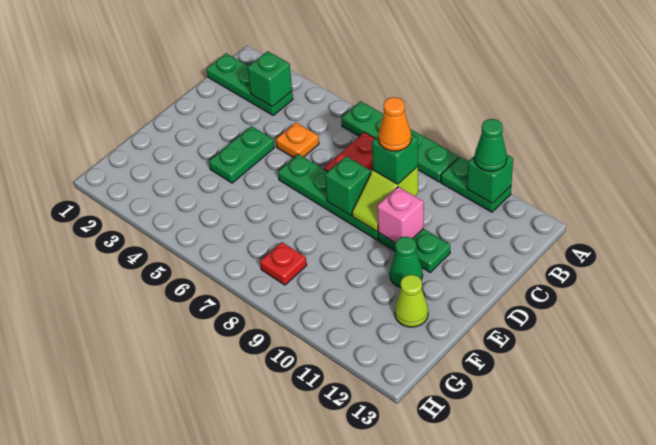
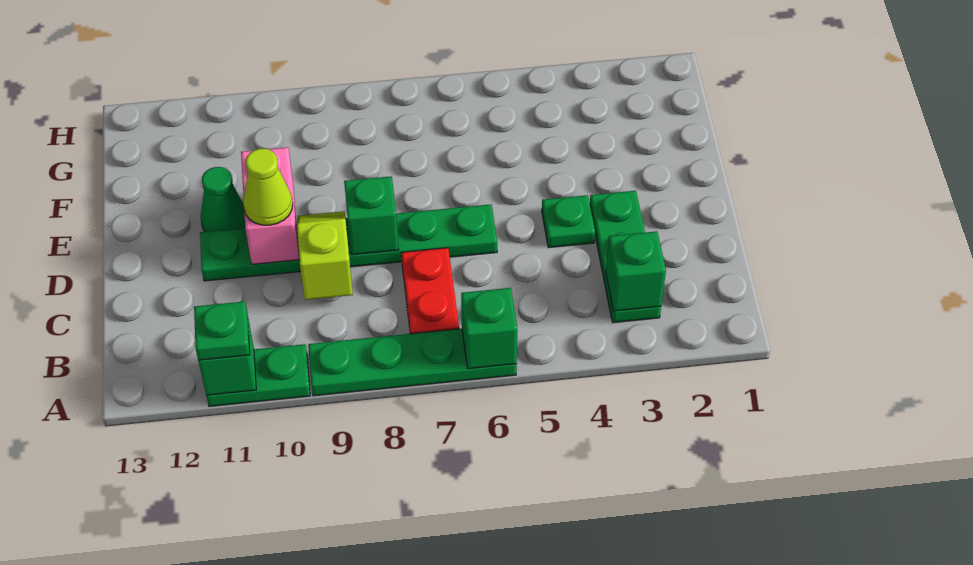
green 1x1 cone [474,119,507,171] -> green 1x1 plate [194,301,250,361]
green 1x3 plate [206,53,293,115] -> green 1x3 plate turned to [590,191,661,323]
orange 1x1 plate [276,122,319,158] -> none
green 1x1 brick [372,134,418,184] -> green 1x1 brick moved to [461,288,517,369]
orange 1x1 cone [378,97,411,151] -> none
green 1x2 plate [209,126,274,183] -> green 1x1 plate [542,195,595,248]
pink 1x1 brick [377,187,424,243] -> pink 1x2 brick [241,147,299,264]
lime 1x1 cone [395,275,428,327] -> lime 1x1 cone moved to [243,149,293,225]
red 1x1 plate [260,242,307,285] -> none

